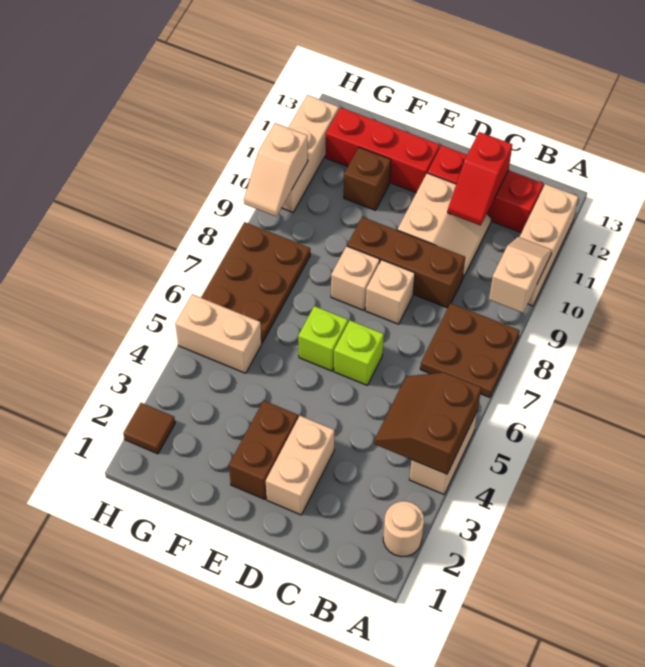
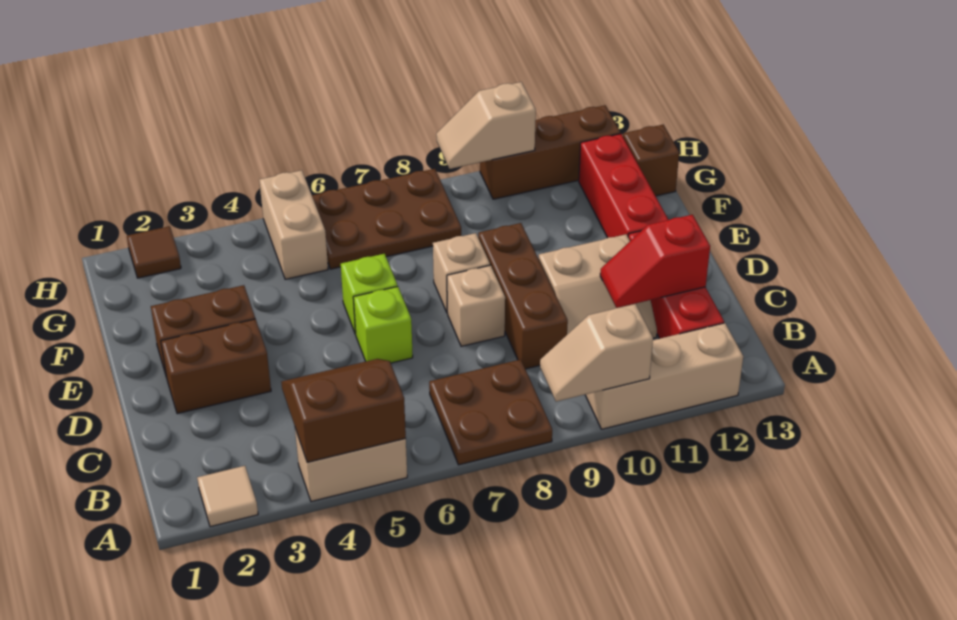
tan 1x1 round brick [383,501,424,557] -> tan 1x1 tile [197,466,258,527]
tan 1x2 slope [489,237,552,313] -> tan 1x2 slope turned to [540,304,653,402]
tan 1x2 brick [266,416,335,515] -> brown 1x2 brick [161,319,271,414]
brown 1x1 brick [344,147,391,210] -> brown 1x1 brick moved to [623,125,679,196]
tan 1x3 brick [282,95,339,212] -> brown 1x3 brick [480,105,620,199]

